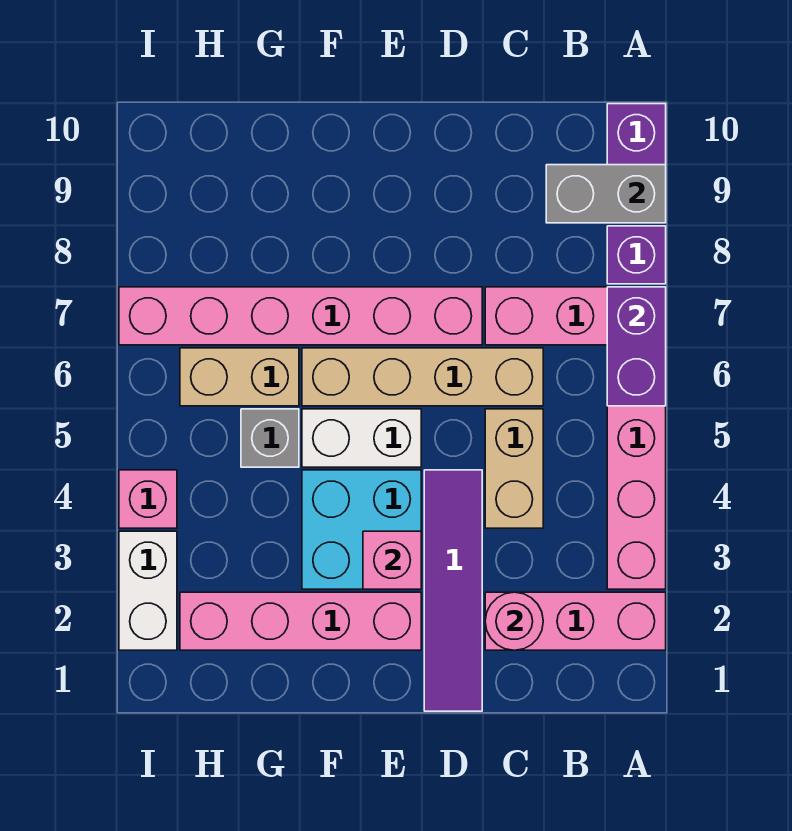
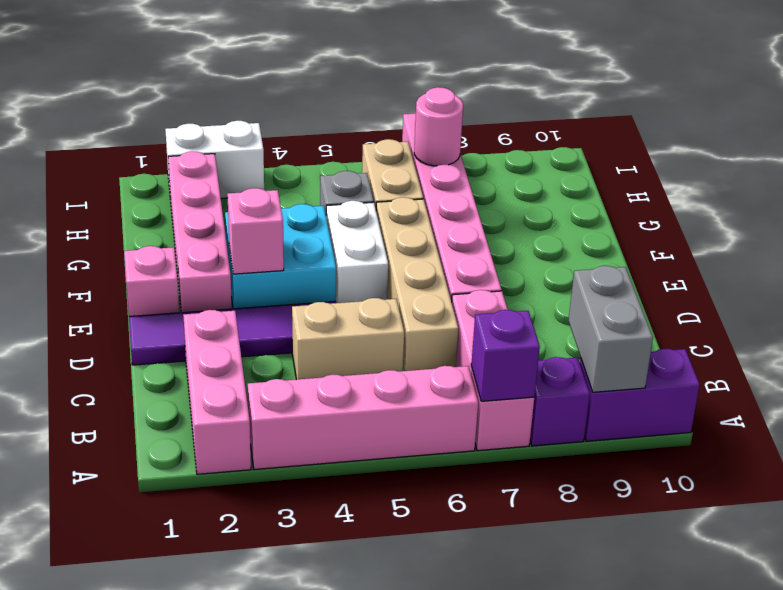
purple 1x2 brick [607,287,666,406] -> purple 1x1 brick [471,310,540,401]
pink 1x1 round brick [485,592,543,650] -> pink 1x1 round brick moved to [414,87,463,166]
pink 1x1 brick [119,470,177,528] -> pink 1x1 brick moved to [124,246,179,316]

